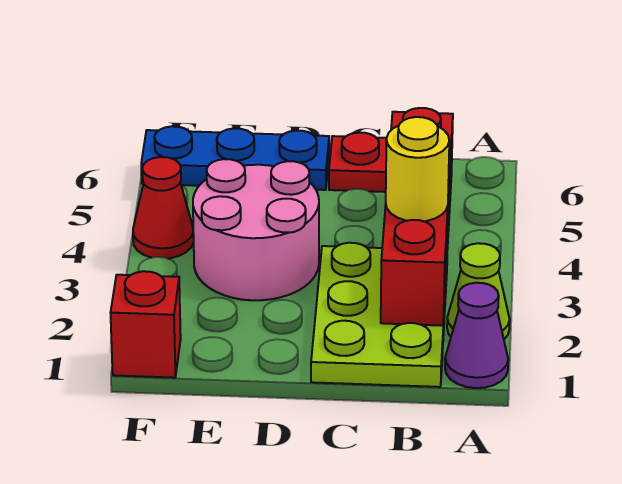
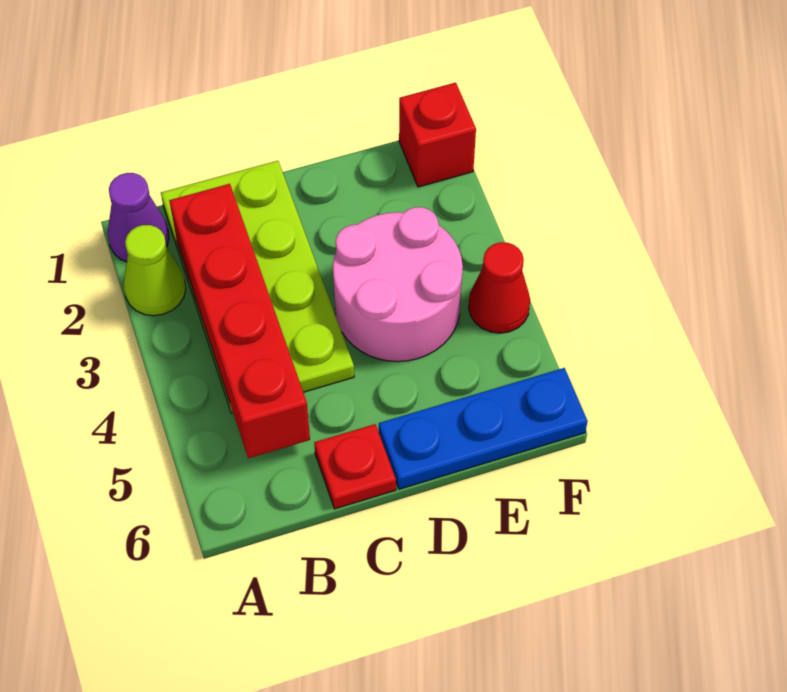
lime 2x3 plate [311,243,447,387] -> lime 2x4 plate [161,161,354,413]
yellow 1x1 round brick [386,117,449,221] -> none

